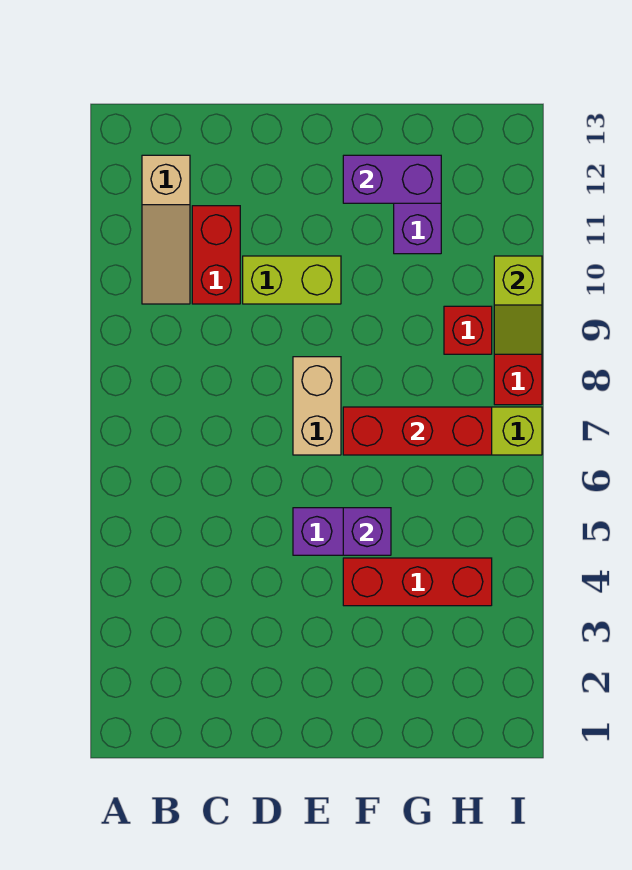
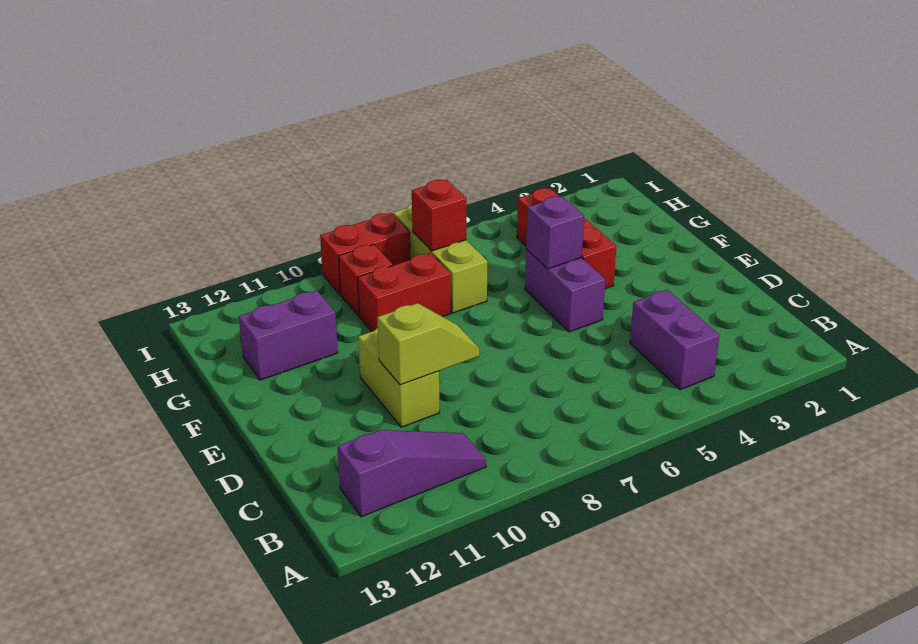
tan 1x3 slope [142,155,190,304] -> purple 1x3 slope [337,430,486,517]
red 1x2 brick [192,206,240,304] -> red 1x2 brick moved to [358,253,451,331]
tan 1x2 brick [293,357,341,455] -> none
red 1x3 brick [343,407,492,455] -> red 1x1 brick [412,179,466,251]
purple 1x2 brick [343,155,441,203] -> purple 1x2 brick moved to [630,290,720,390]
lime 1x2 slope [494,256,542,354] -> lime 1x2 slope moved to [377,303,479,385]

